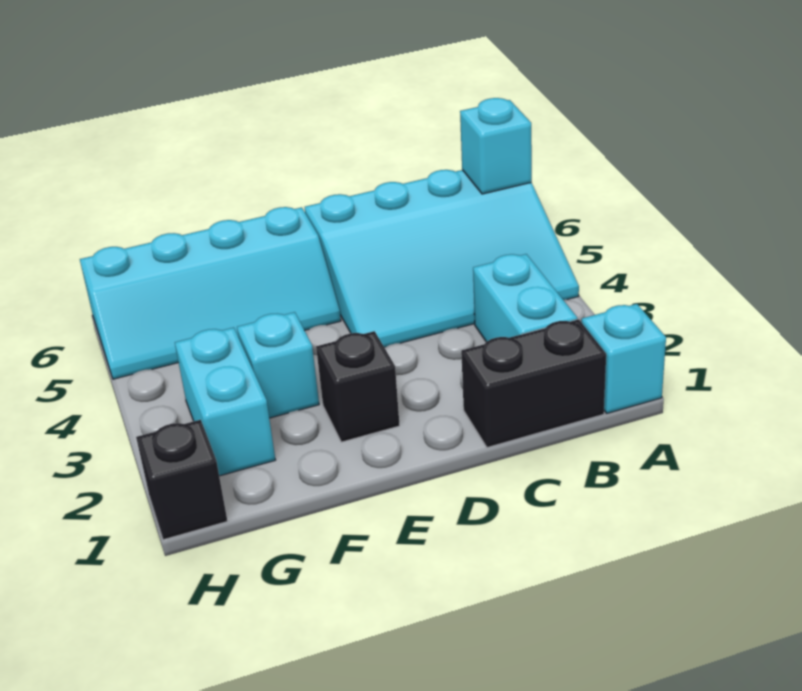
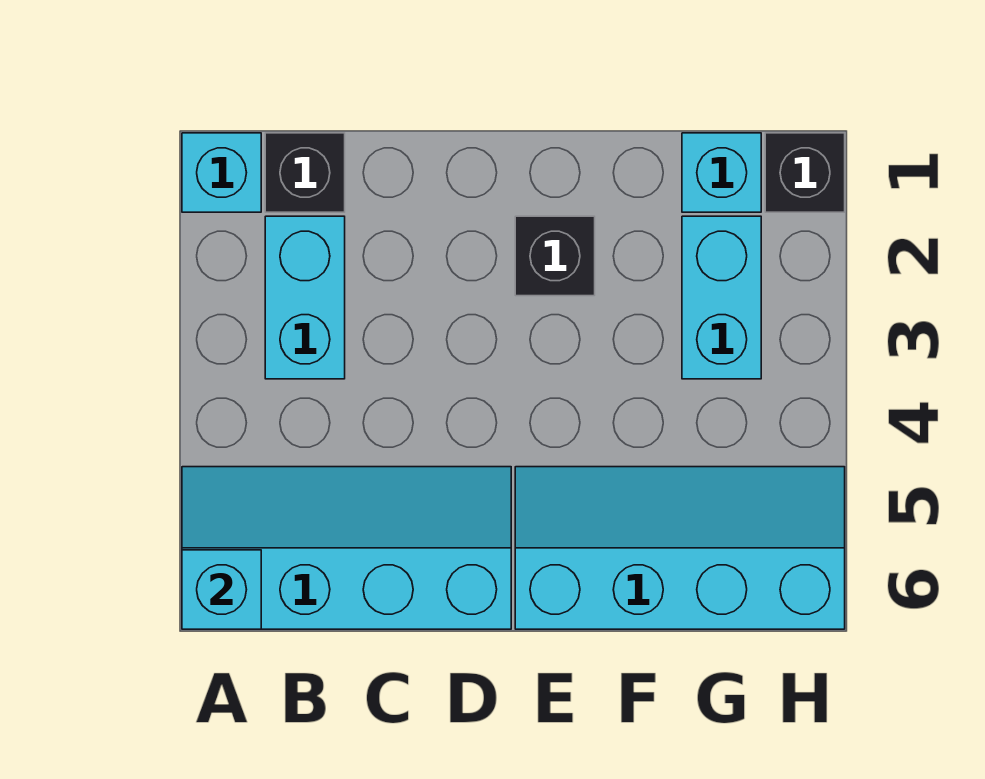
cyan 3x4 slope [305,170,579,347] -> cyan 2x4 slope [182,467,511,629]
black 1x2 brick [461,319,606,448] -> black 1x1 brick [265,133,345,212]
cyan 1x1 brick [237,312,319,418] -> cyan 1x1 brick moved to [682,133,761,212]

